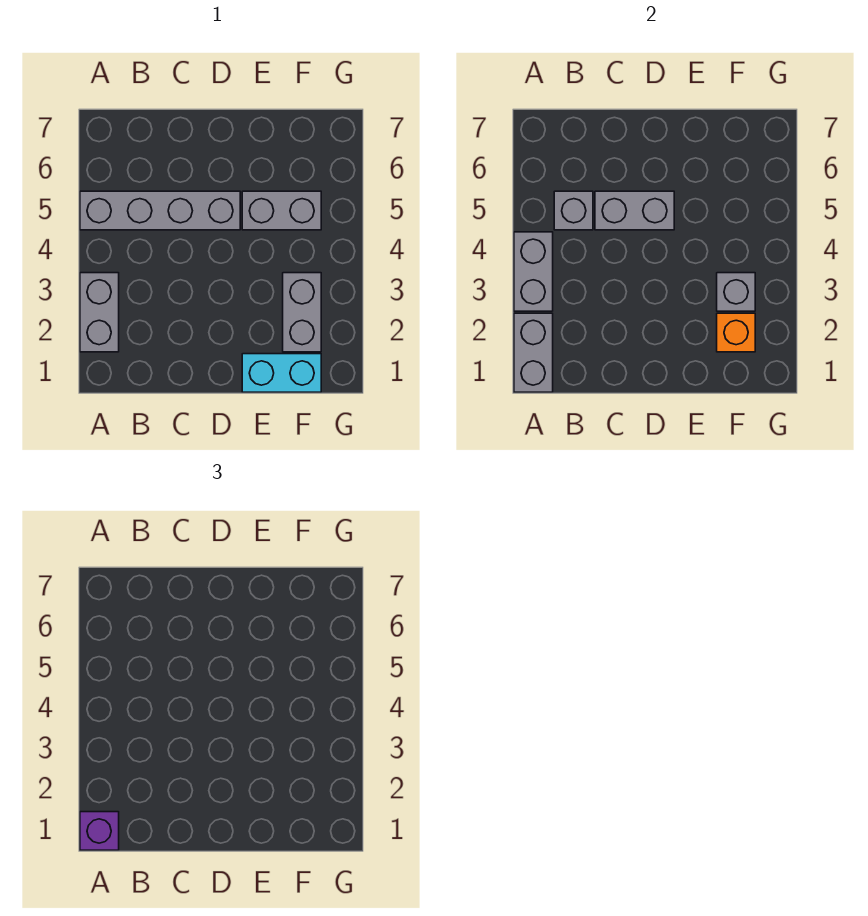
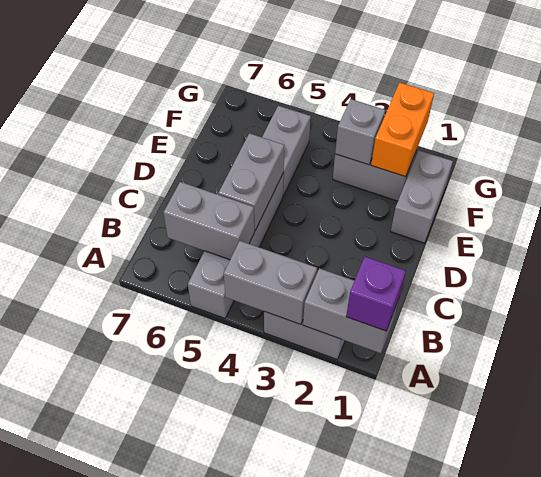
grey 1x1 brick [554,191,593,230] -> grey 1x2 brick [164,182,254,260]
cyan 1x2 brick [242,354,321,392] -> grey 1x2 brick [391,150,453,243]
orange 1x1 brick [717,313,755,352] -> orange 1x2 brick [371,83,434,177]

